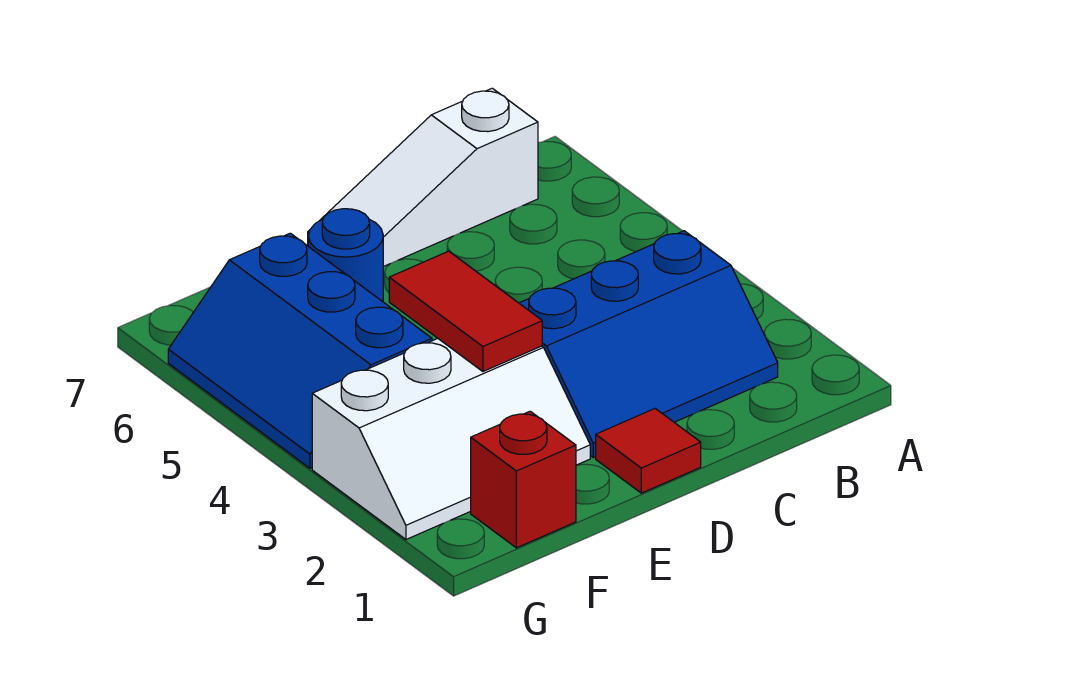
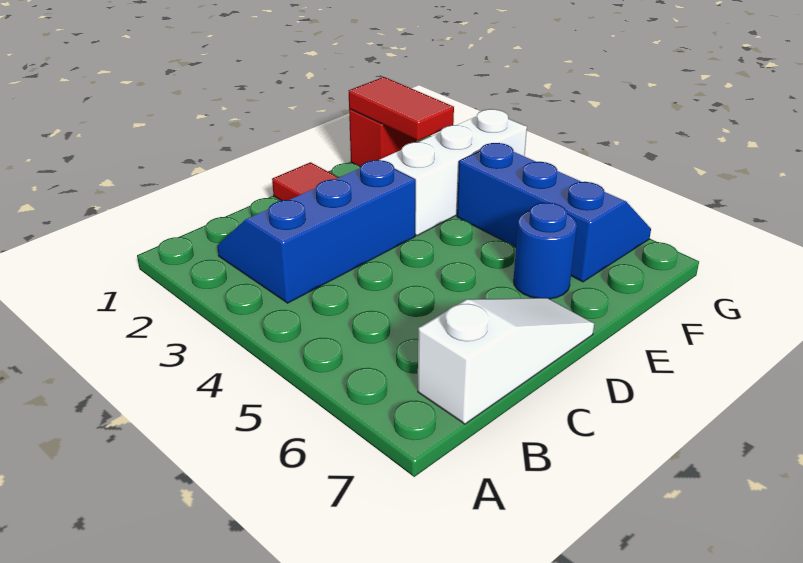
red 1x2 tile [389,251,542,372] -> red 1x2 tile moved to [349,77,454,141]

